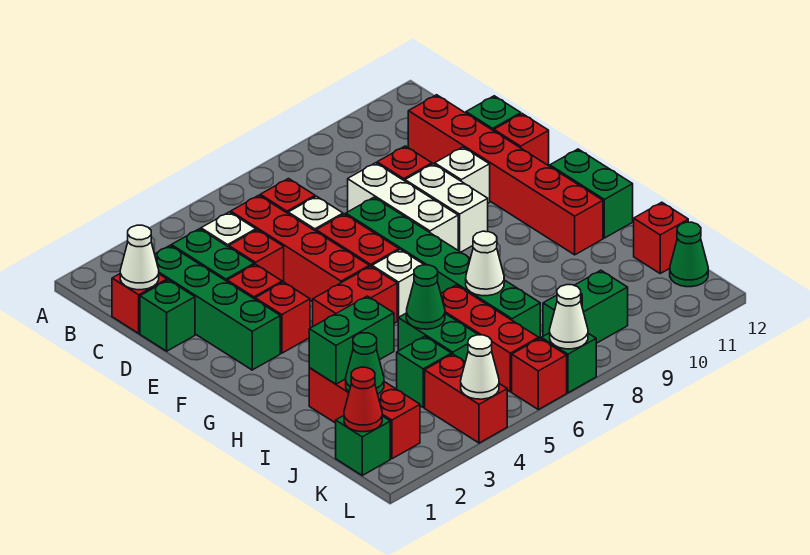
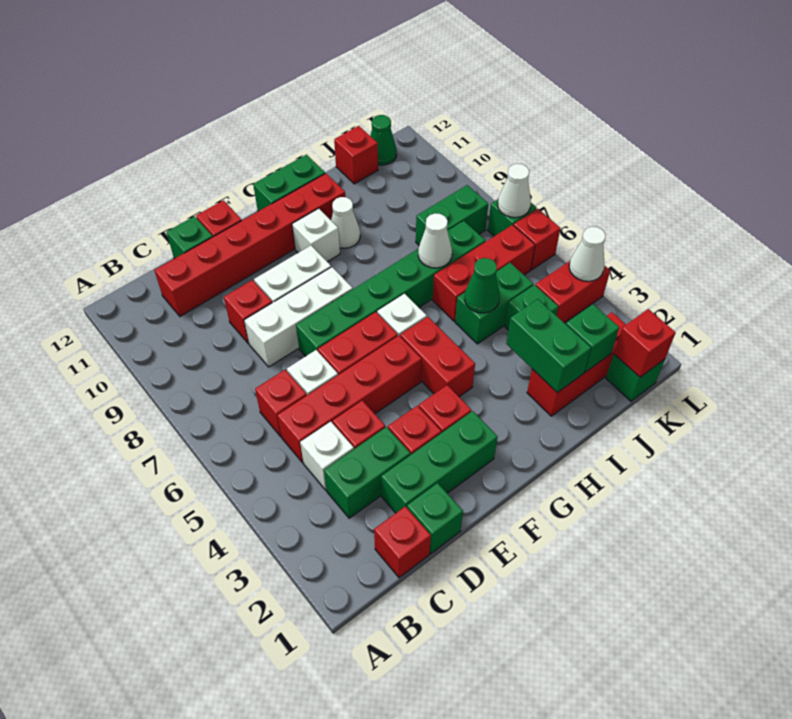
white 1x1 cone [120,225,159,290] -> white 1x1 cone moved to [331,197,360,248]
green 1x4 brick [155,246,280,370] -> green 1x3 brick [381,411,498,513]
white 1x1 brick [435,147,490,203] -> white 1x1 brick moved to [292,208,340,262]
green 1x1 cone [346,333,384,394] -> green 1x1 brick [566,304,619,372]
red 1x1 cone [344,367,382,432] -> red 1x1 brick [614,309,676,377]
green 1x2 brick [543,270,628,343] -> green 1x2 brick turned to [416,185,488,245]

